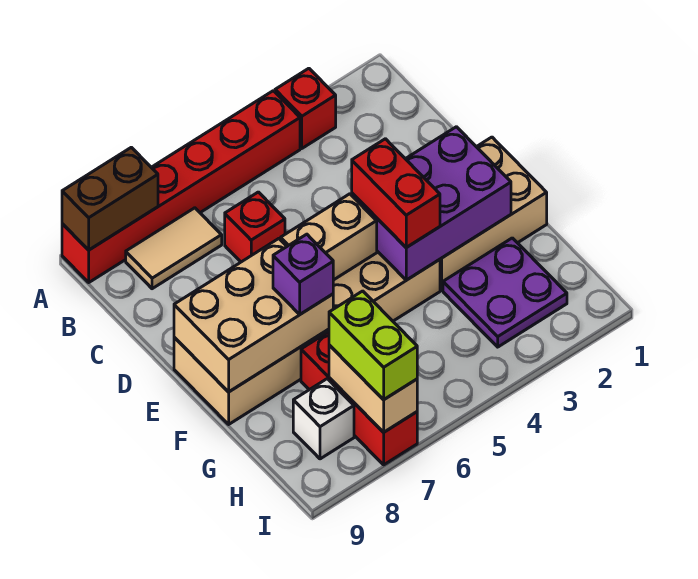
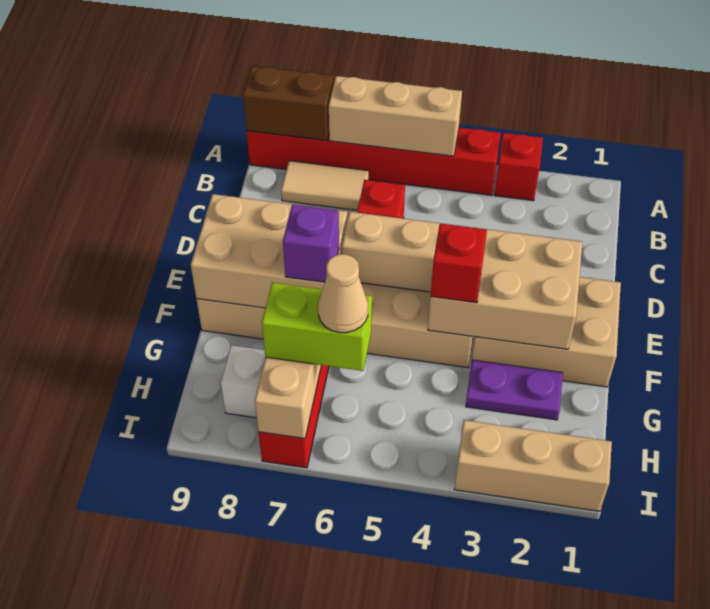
none -> tan 1x3 brick [329,76,462,156]
purple 2x3 brick [352,127,511,280] -> tan 2x3 brick [428,227,582,349]
red 1x2 brick [352,139,440,247] -> red 1x1 brick [431,223,487,303]
purple 2x2 plate [443,238,567,347] -> purple 1x2 plate [466,360,563,420]
none -> tan 1x1 cone [318,254,368,333]
lime 1x2 brick [329,291,417,400] -> lime 1x2 brick turned to [262,283,372,371]
none -> tan 1x3 brick [454,420,612,511]

